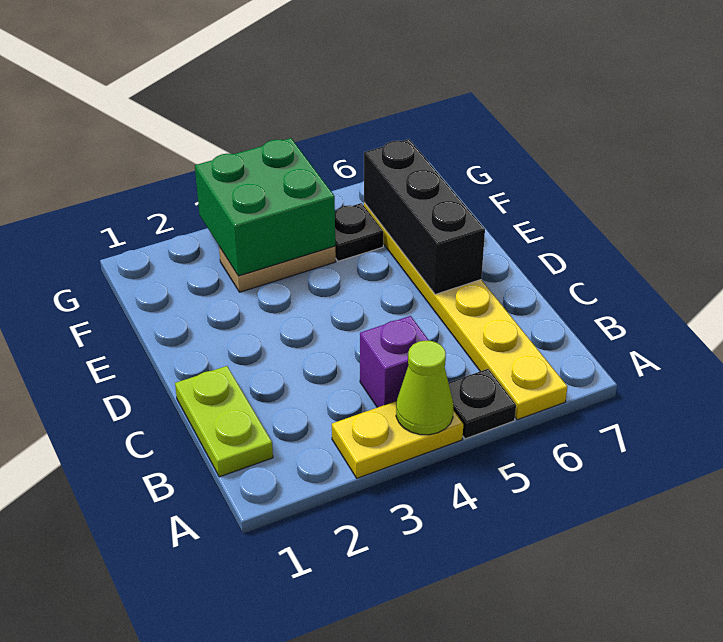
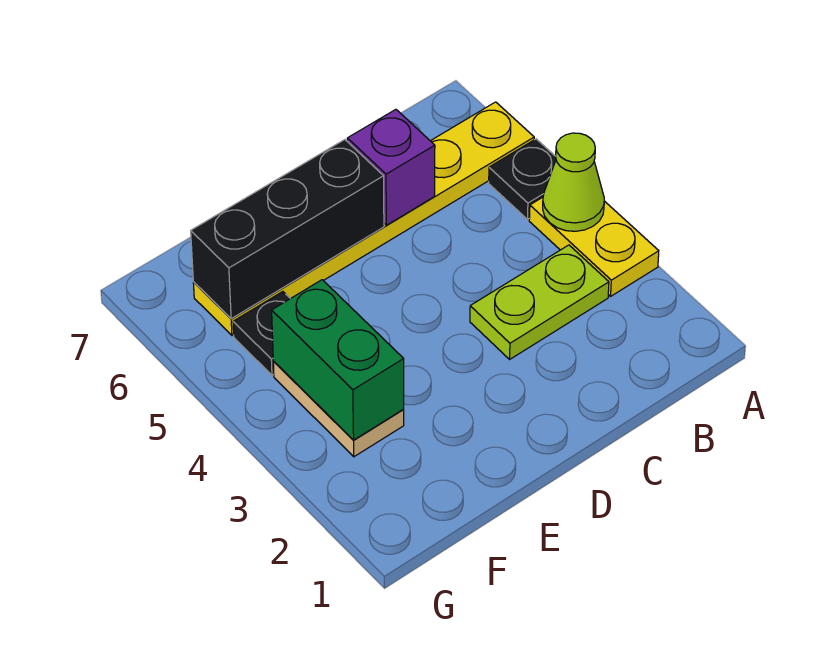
lime 1x2 plate [175,366,273,477] -> lime 1x2 plate moved to [470,245,609,359]
purple 1x1 brick [360,316,429,407] -> purple 1x1 brick moved to [347,110,435,225]
green 2x2 brick [195,138,335,276] -> green 1x2 brick [272,280,404,440]

